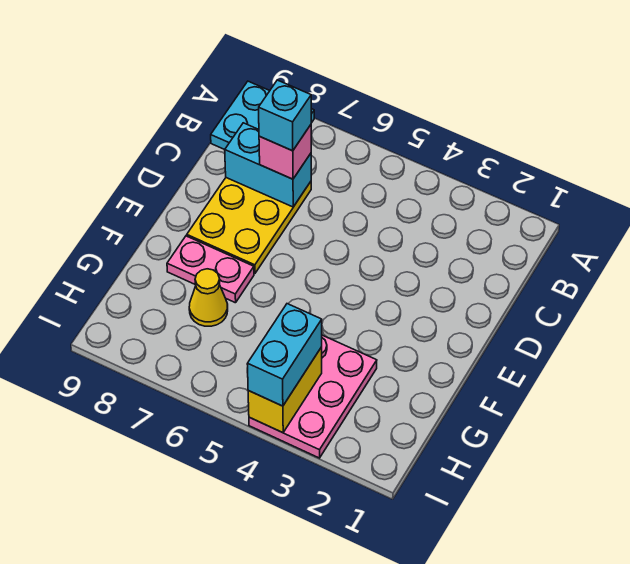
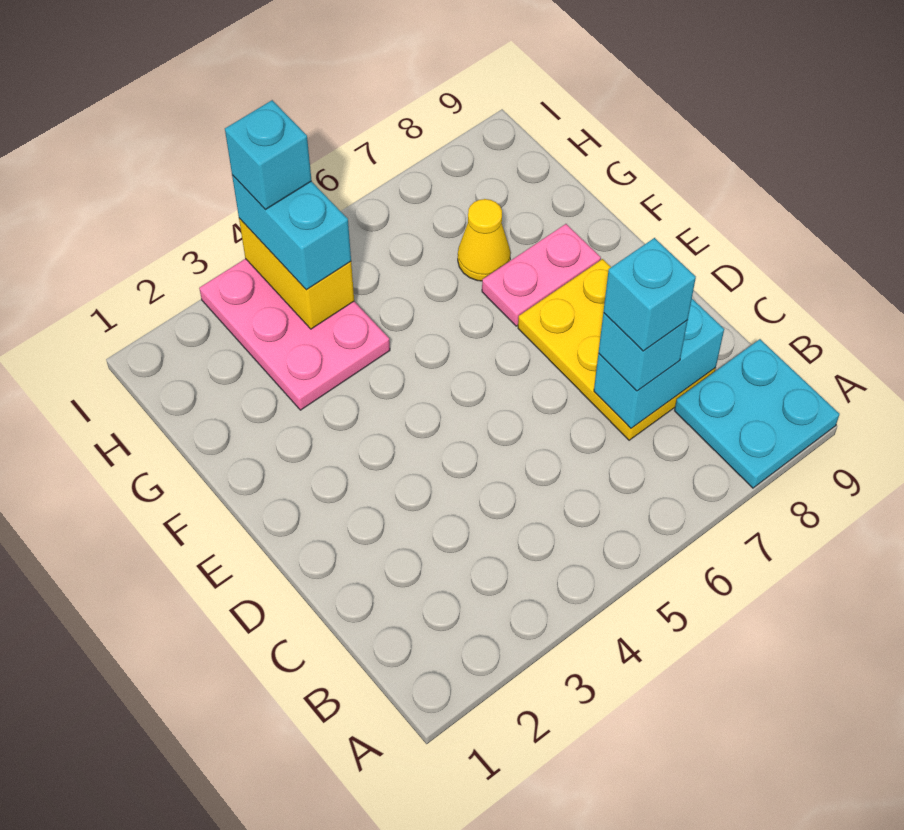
pink 1x1 brick [259,125,311,179] -> cyan 1x1 brick [599,313,688,391]
none -> cyan 1x1 brick [225,100,312,210]

